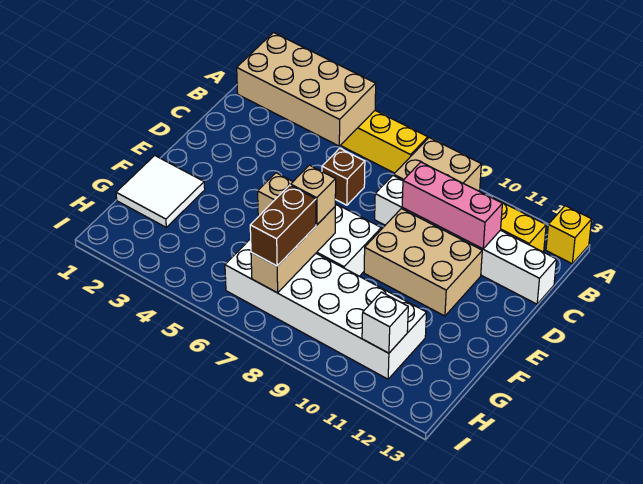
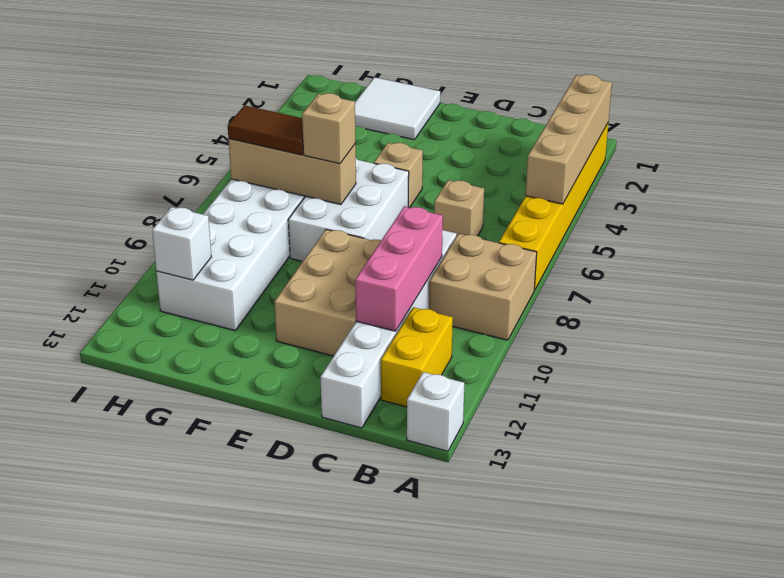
tan 2x4 brick [237,33,376,146] -> tan 1x4 brick [526,74,612,204]
yellow 1x1 brick [546,206,592,264] -> white 1x1 brick [407,372,464,451]
brown 1x1 brick [322,148,365,205] -> tan 1x1 brick [434,180,484,237]
brown 1x2 brick [250,185,316,266] -> brown 1x2 tile [228,105,304,155]

